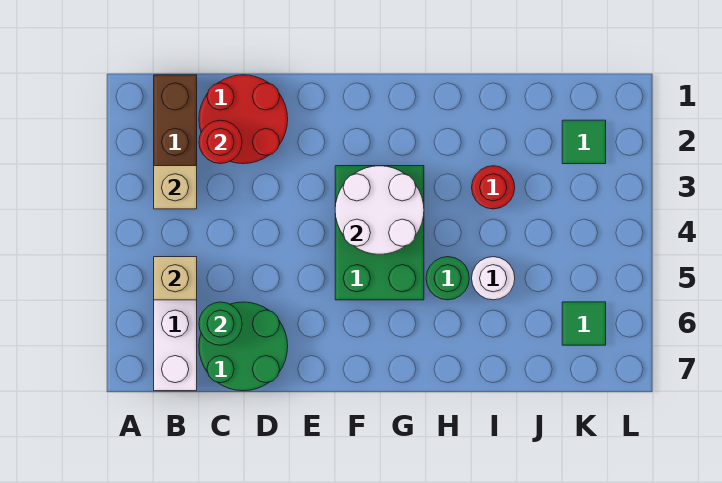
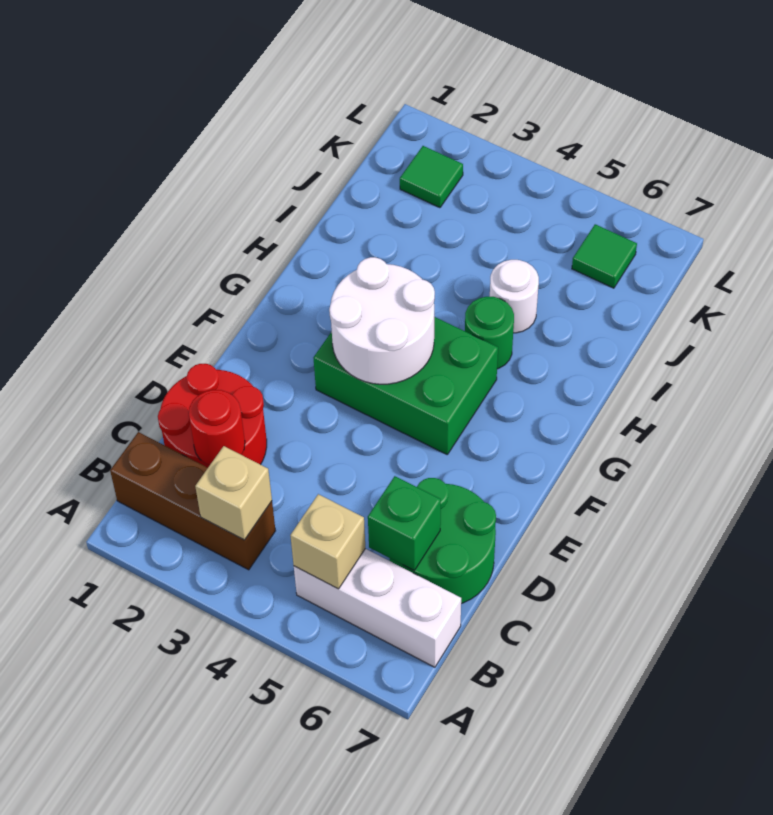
green 1x1 round brick [199,302,242,345] -> green 1x1 brick [368,476,441,570]
red 1x1 round brick [472,166,515,209] -> none

